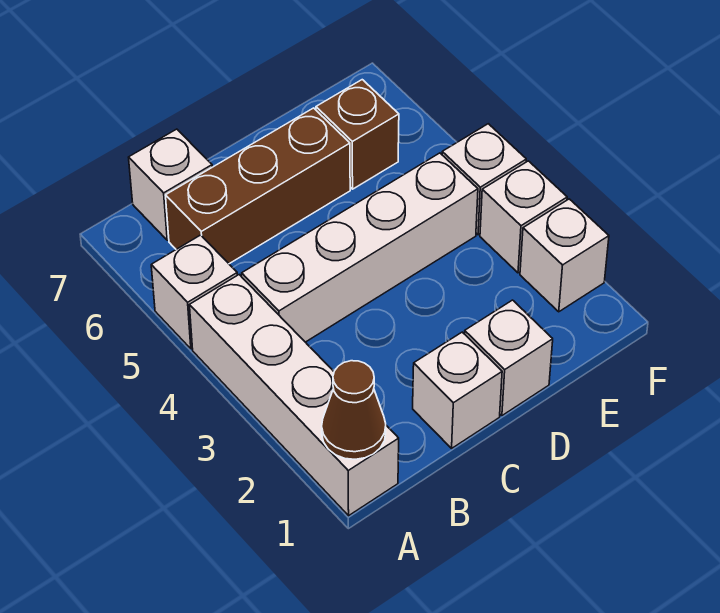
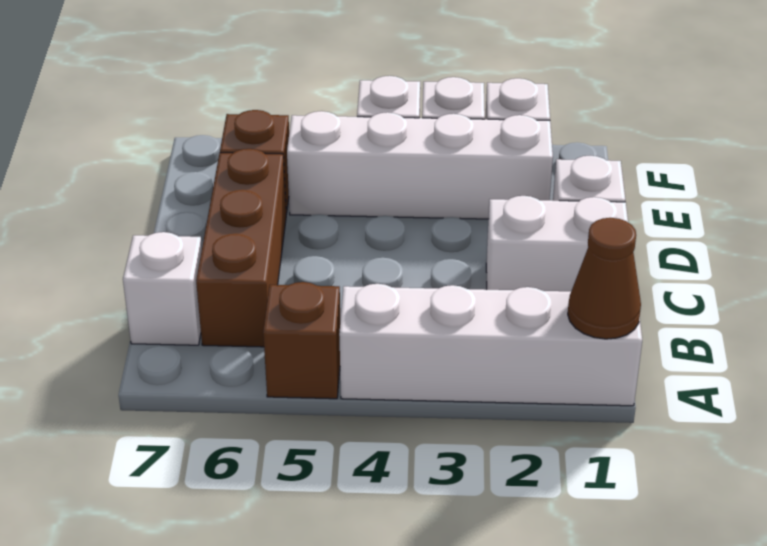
white 1x1 brick [151,235,237,349] -> brown 1x1 brick [263,282,340,399]
white 1x4 brick [242,153,478,342] -> white 1x4 brick turned to [287,111,553,219]
white 1x1 brick [413,332,502,448] -> white 1x2 brick [486,196,628,291]

